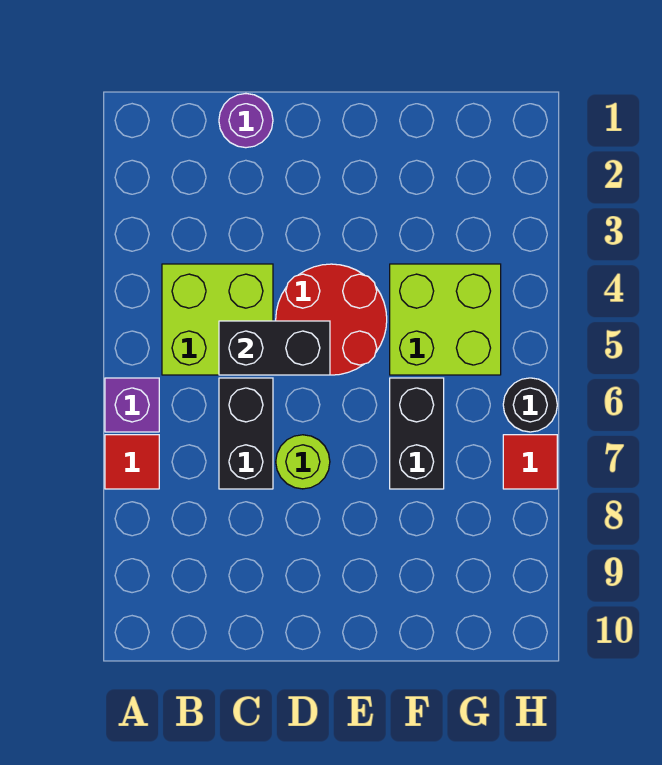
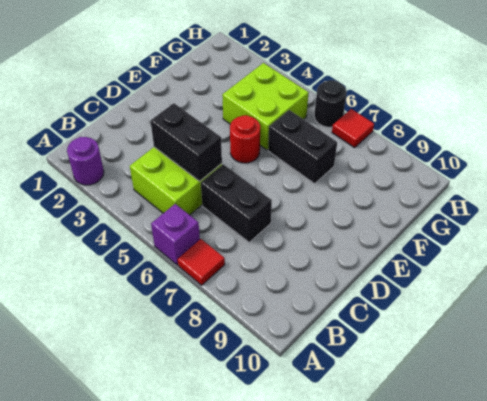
purple 1x1 round brick [219,94,273,148] -> purple 1x1 round brick moved to [67,137,104,185]
black 1x2 brick [219,321,330,375] -> black 1x2 brick turned to [150,103,222,181]
red 2x2 round brick [276,264,387,375] -> red 1x1 round brick [230,115,260,163]
lime 1x1 round brick [276,435,330,489] -> none

